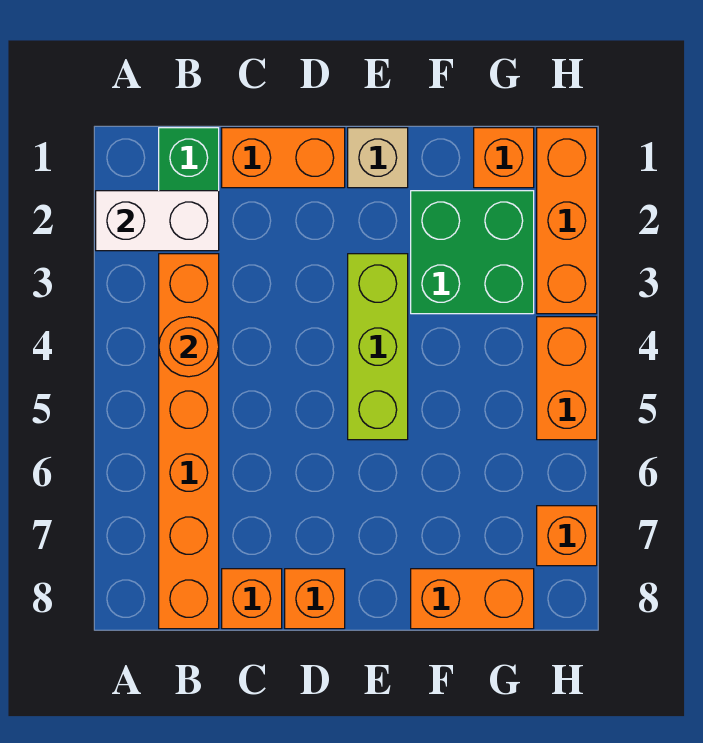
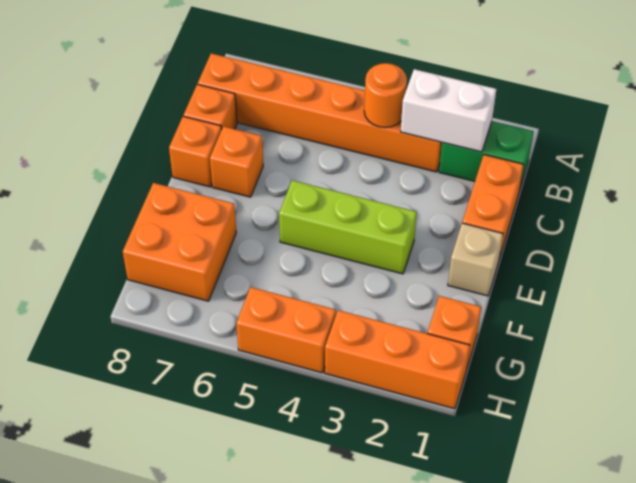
white 1x2 brick [96,191,219,251] -> white 1x2 brick turned to [401,69,496,152]
green 2x2 brick [411,191,534,314] -> none
orange 1x2 brick [411,569,534,629] -> orange 2x2 brick [123,183,236,301]
orange 1x1 brick [537,506,597,566] -> orange 1x1 brick moved to [210,126,263,197]

